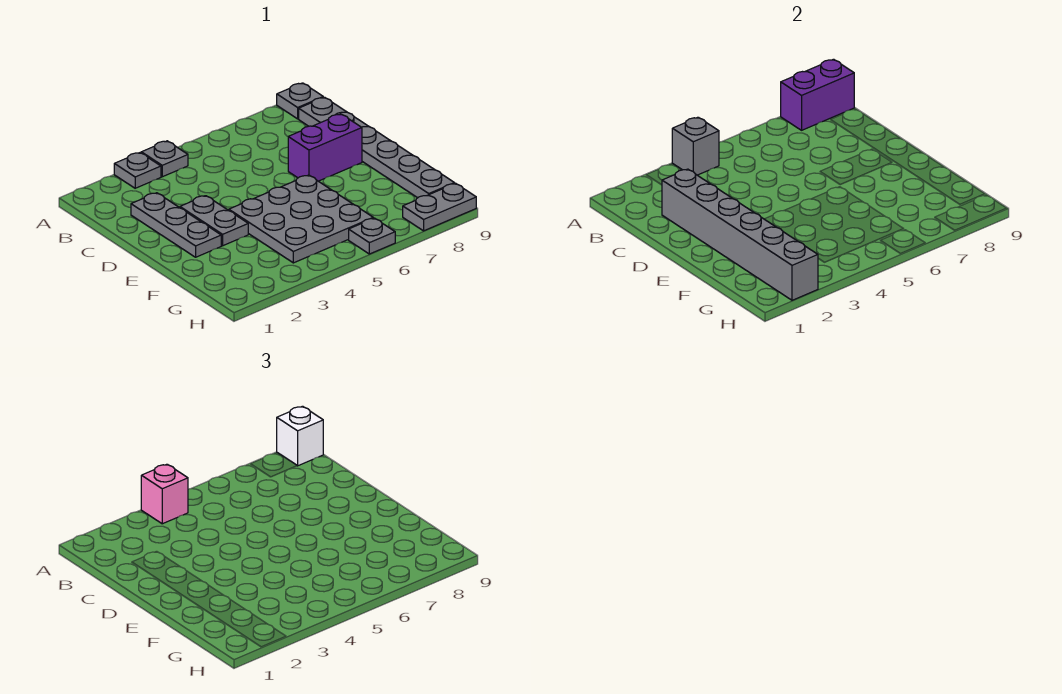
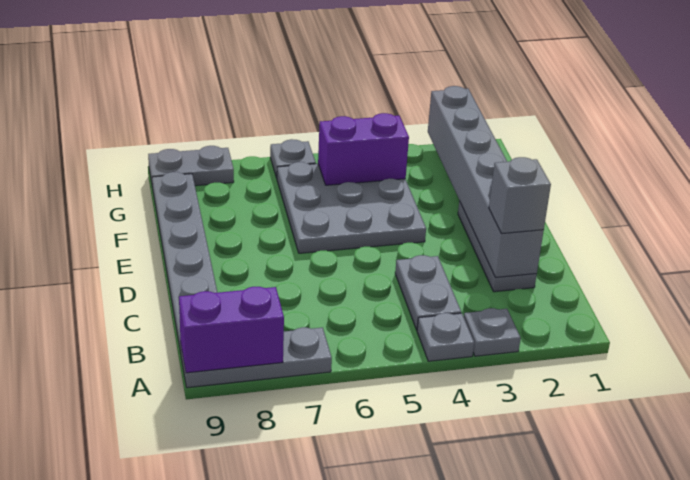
grey 1x1 brick [672,117,719,175] -> grey 1x1 brick moved to [489,157,551,234]
pink 1x1 brick [141,464,188,524] -> none
grey 1x1 plate [277,83,323,119] -> grey 1x3 plate [181,327,332,388]
white 1x1 brick [277,406,323,466] -> none
grey 1x2 plate [180,196,248,246] -> grey 1x2 plate moved to [395,255,461,330]
purple 1x2 brick [288,114,362,181] -> purple 1x2 brick moved to [318,113,409,185]

